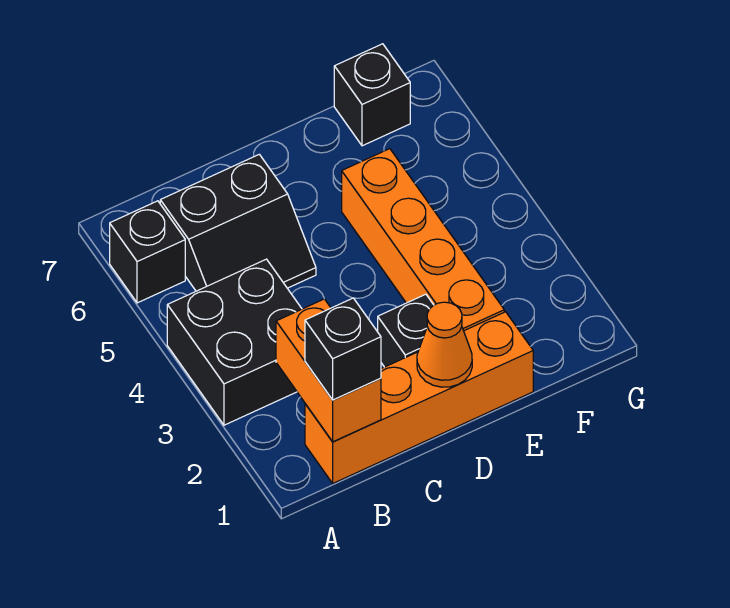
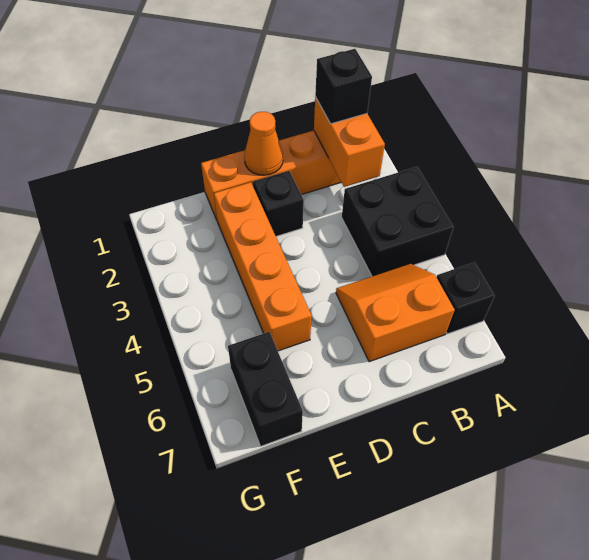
black 2x2 slope [160,154,316,291] -> orange 2x2 slope [336,264,455,362]
black 1x1 brick [334,44,410,146] -> black 1x2 brick [228,332,303,446]

